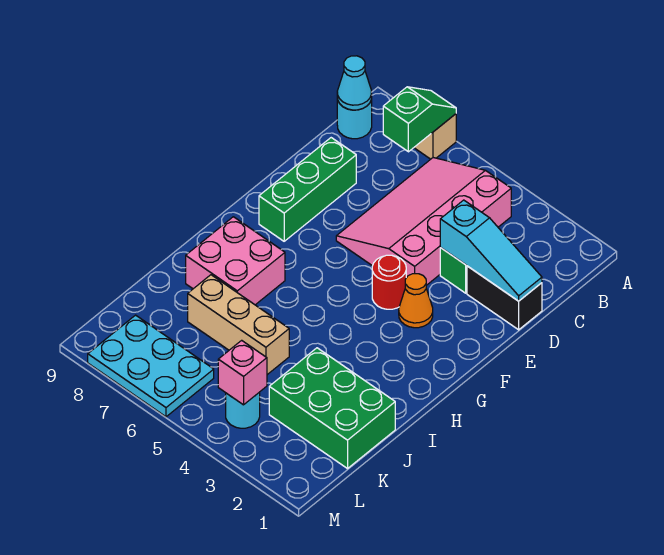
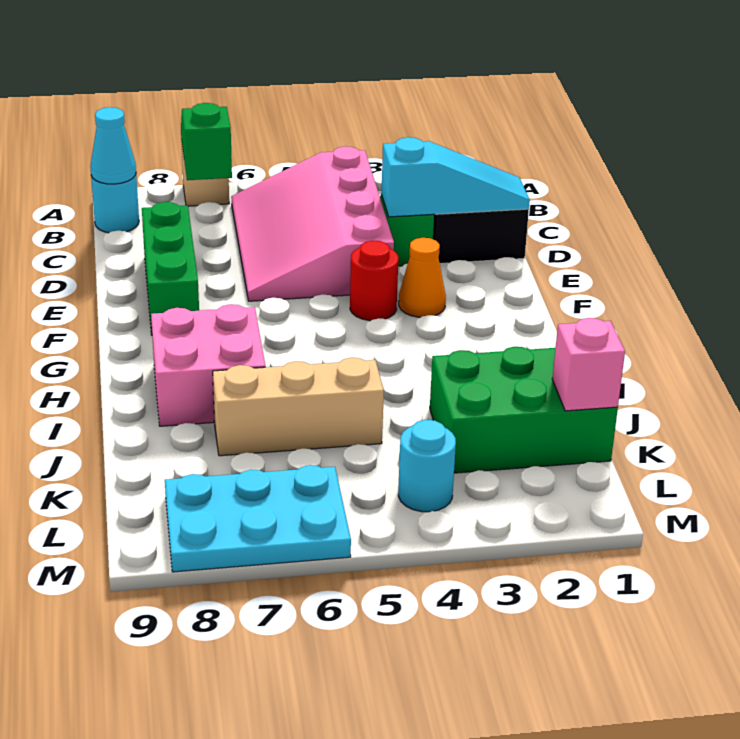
pink 1x1 brick [218,340,267,405] -> pink 1x1 brick moved to [552,318,625,411]

